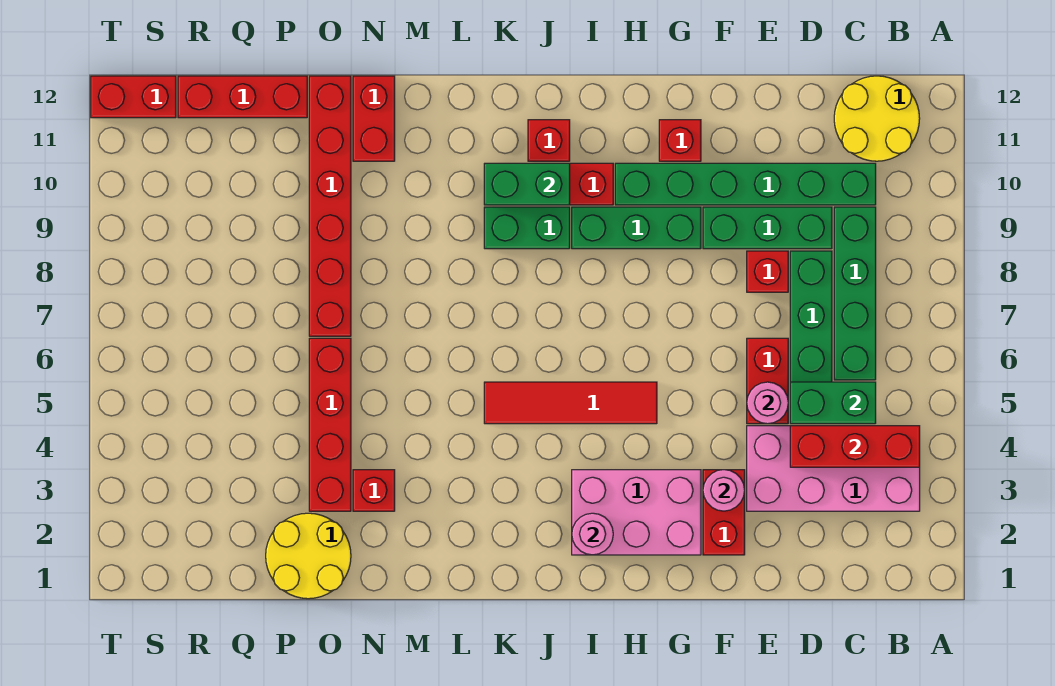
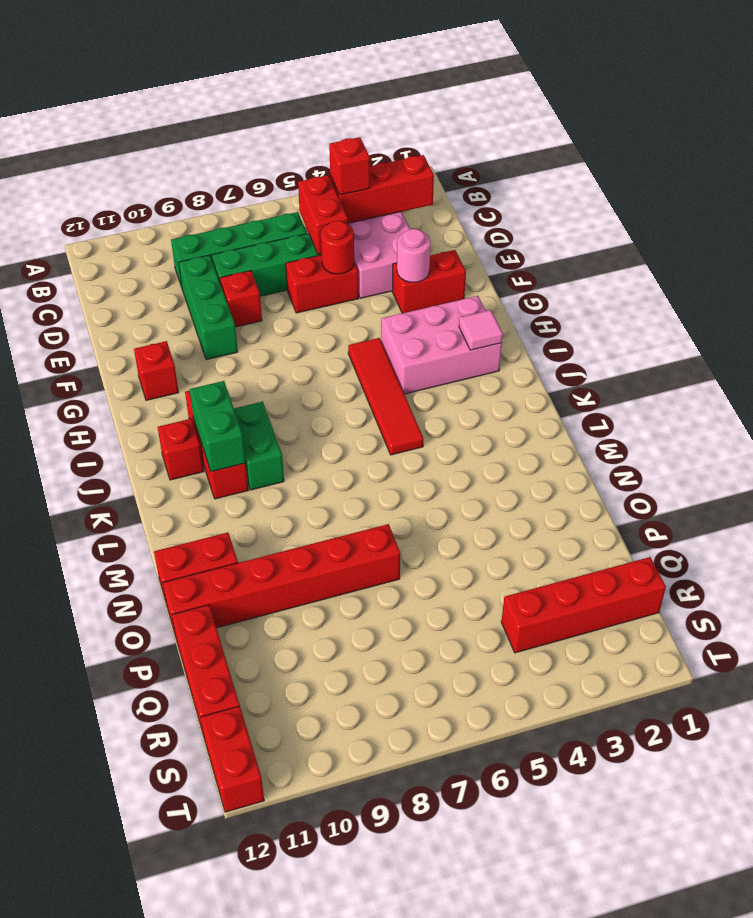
red 1x3 brick [790,426,920,467] -> red 1x3 brick turned to [330,155,434,223]
yellow 2x2 round brick [834,76,920,161] -> none
green 1x2 brick [790,382,876,424] -> red 1x2 brick [298,175,348,254]
green 1x6 brick [615,163,876,205] -> none
pink 1x1 round brick [747,382,788,424] -> red 1x1 round brick [321,221,354,274]
pink 2x3 brick [572,470,701,555] -> pink 2x3 brick turned to [381,296,502,394]
green 1x3 brick [572,207,701,249] -> none
pink 1x1 round brick [572,513,613,555] -> pink 1x1 tile [459,310,503,350]
red 1x1 brick [353,470,395,511] -> red 1x1 brick moved to [329,137,370,195]
yellow 2x2 round brick [266,513,351,599] -> none
red 1x4 brick [309,338,351,511] -> red 1x4 brick moved to [501,557,666,653]

